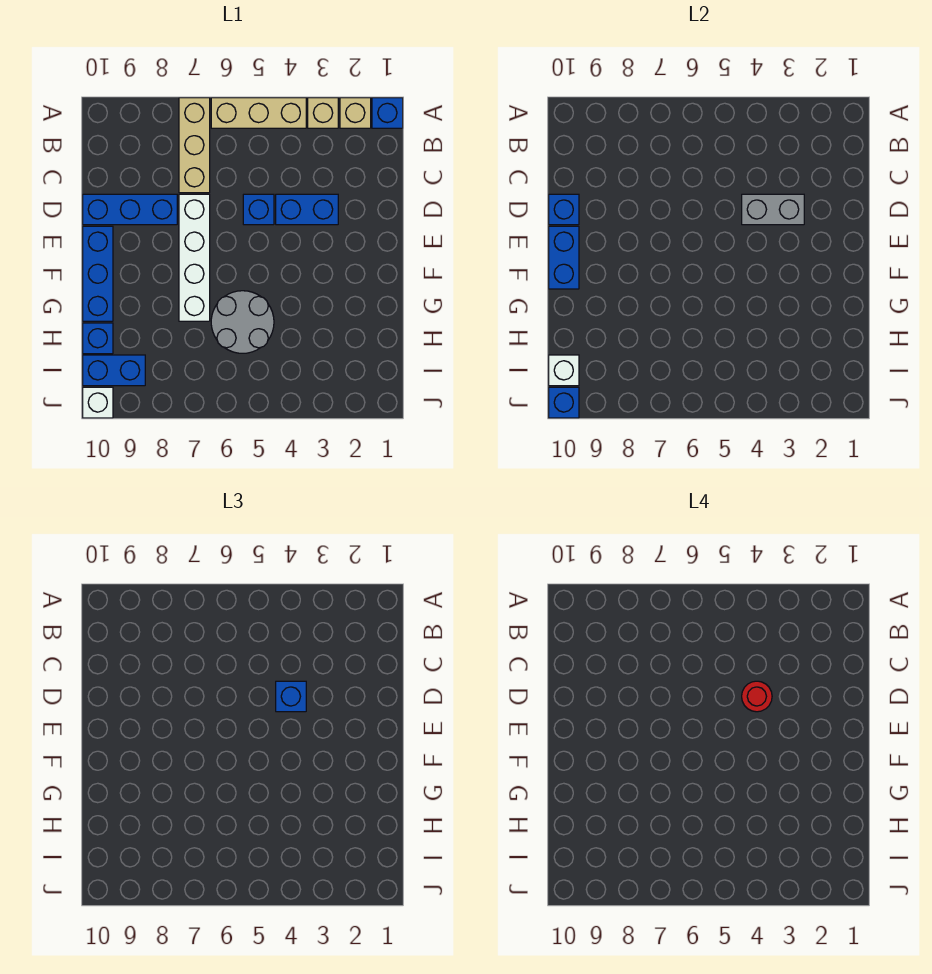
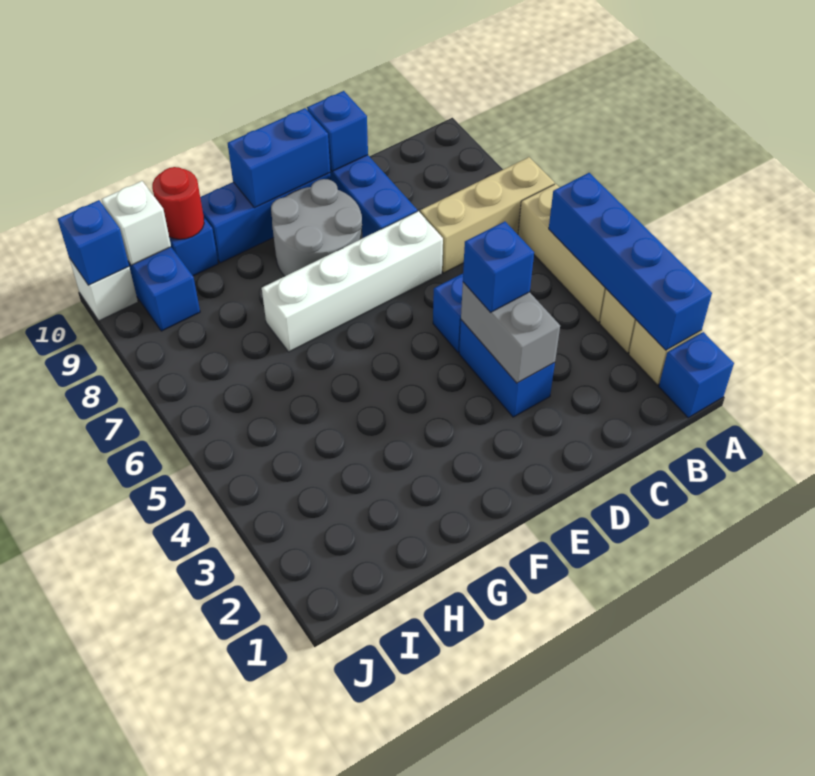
none -> blue 1x4 brick [549,173,712,350]
red 1x1 round brick [742,681,772,712] -> red 1x1 round brick moved to [152,167,204,239]
grey 2x2 round brick [211,291,274,353] -> grey 2x2 round brick moved to [271,179,362,276]

